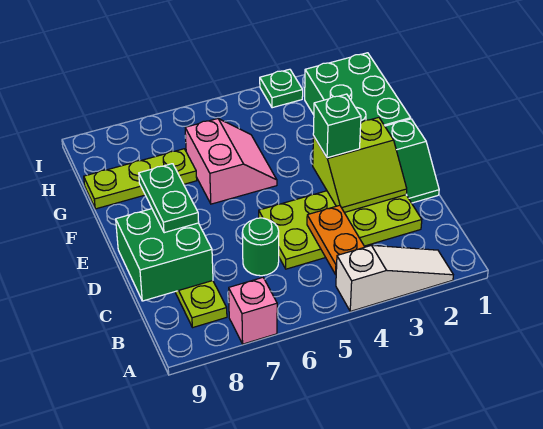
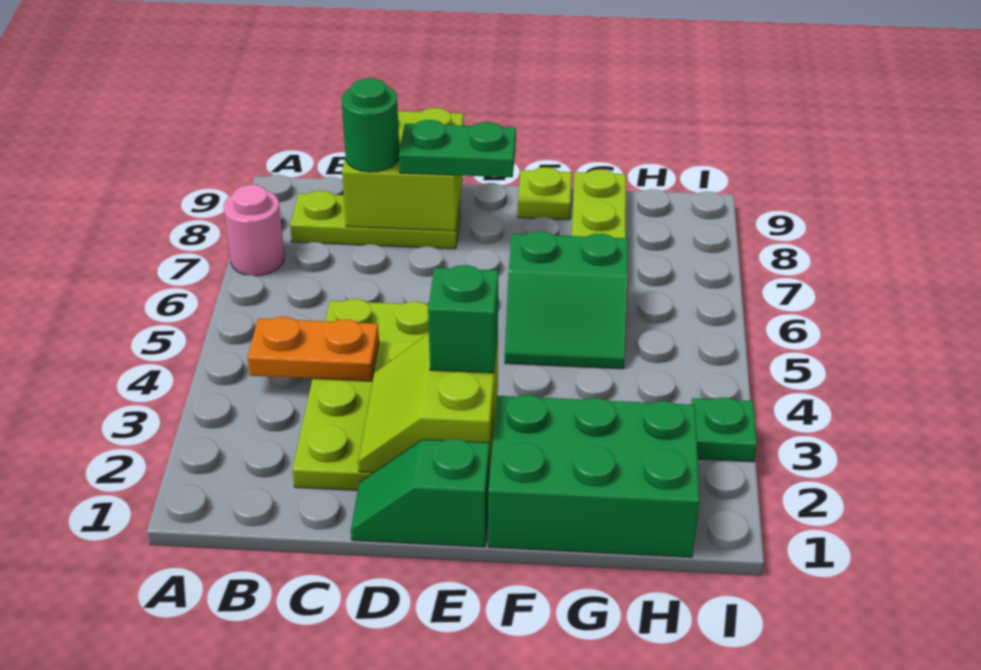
white 1x3 slope [336,245,453,311] -> none
pink 1x1 brick [229,278,277,344] -> pink 1x1 round brick [224,185,284,276]
green 1x1 round brick [242,218,279,276] -> green 1x1 round brick moved to [341,78,399,172]
green 2x2 brick [116,209,213,301] -> lime 2x2 brick [342,108,464,231]
pink 2x2 slope [185,119,277,204] -> green 2x2 slope [505,231,628,369]
none -> lime 1x1 plate [518,167,572,220]

